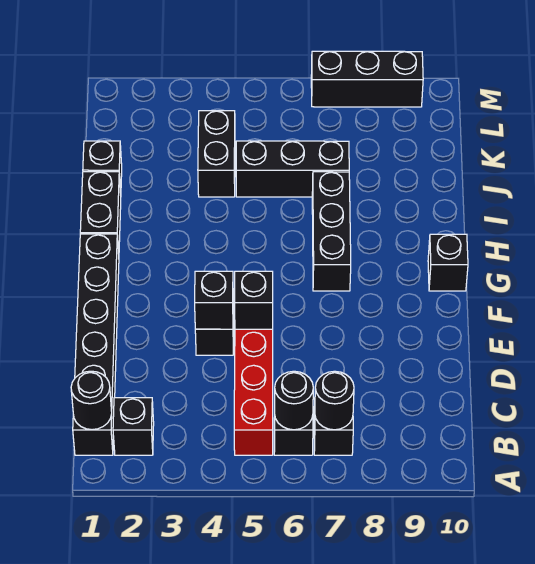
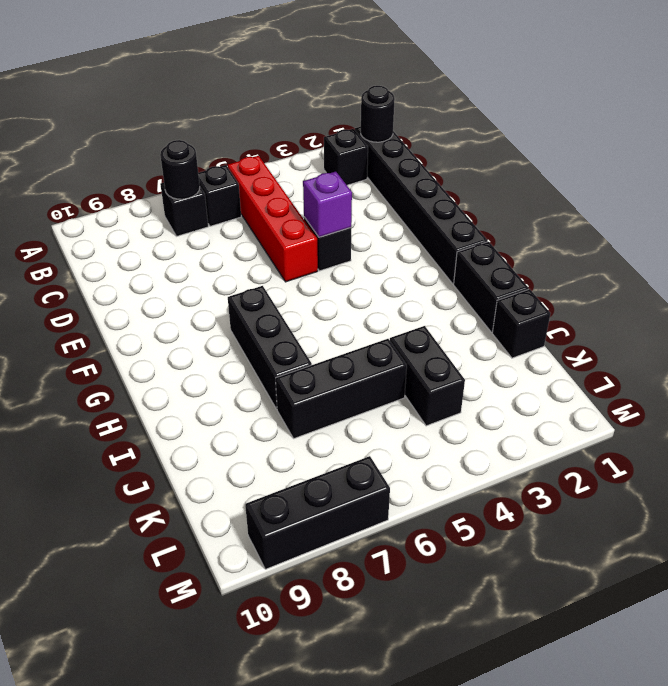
black 1x1 round brick [275,371,313,430] -> none
black 1x1 brick [195,271,233,329] -> purple 1x1 brick [303,172,352,237]
black 1x1 brick [235,271,273,329] -> none
black 1x1 brick [428,234,468,291] -> none

